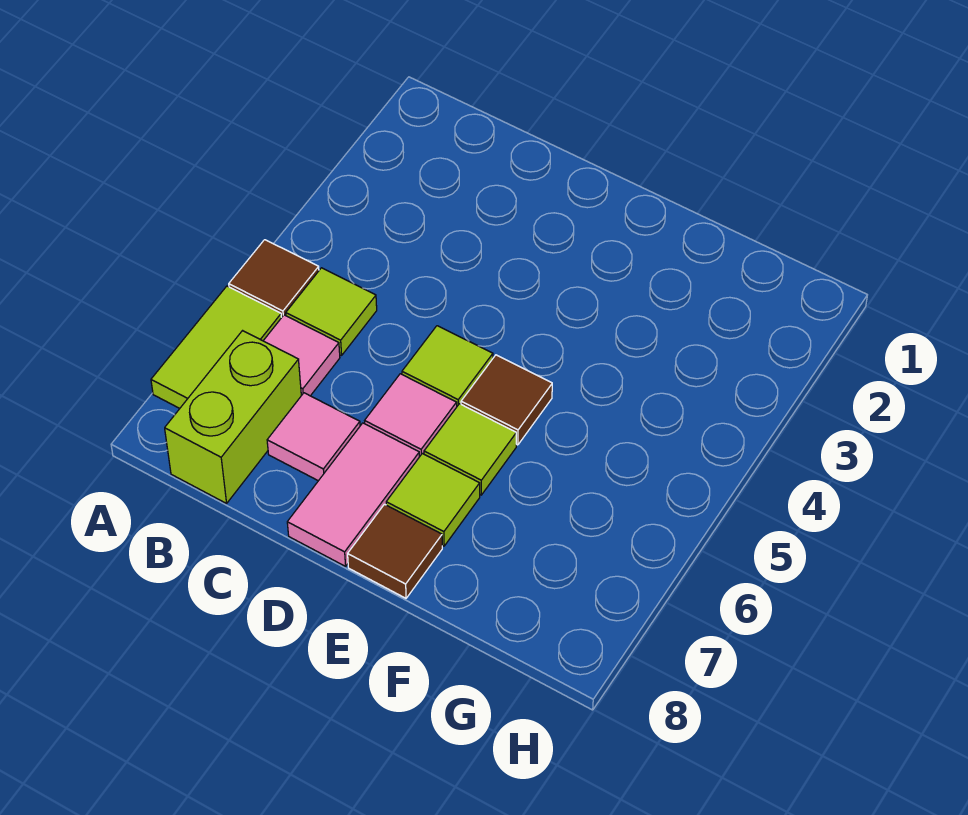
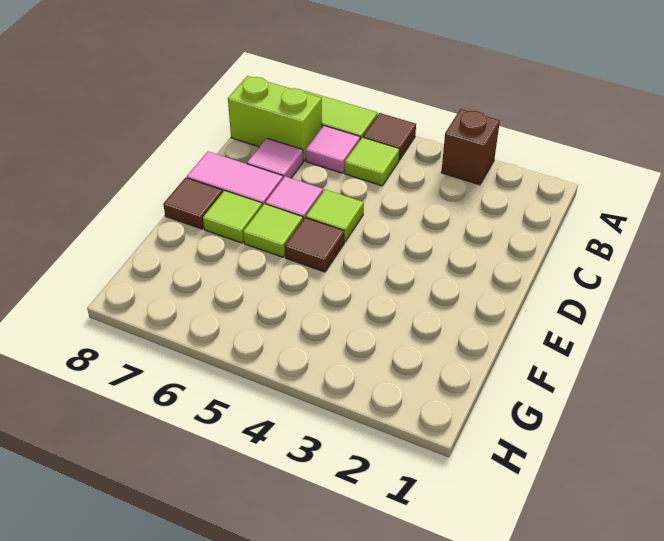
none -> brown 1x1 brick [441,109,500,185]

